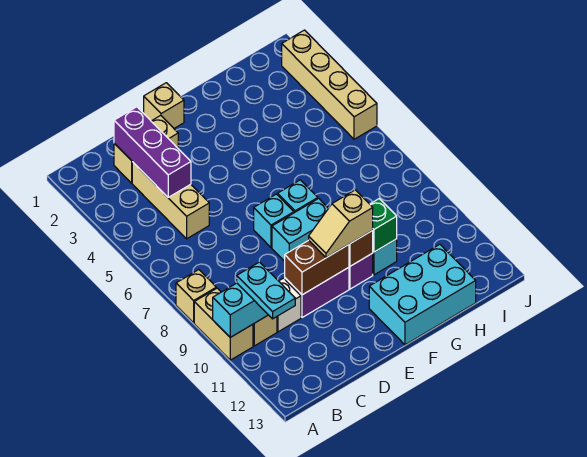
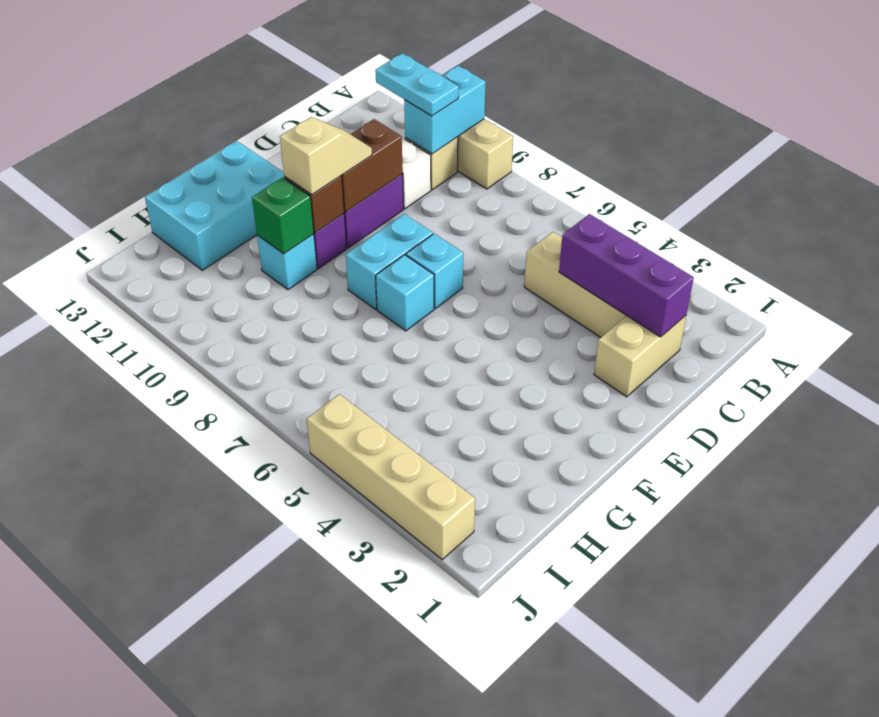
tan 1x1 brick [176,270,216,323] -> none
tan 1x1 brick [144,83,184,128] -> none

